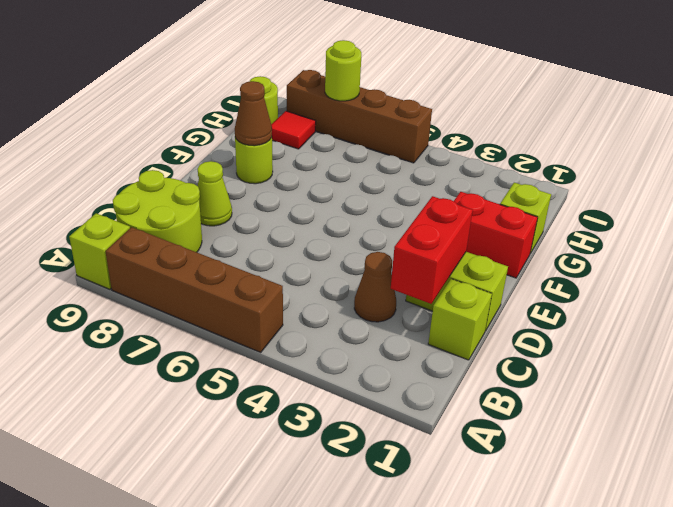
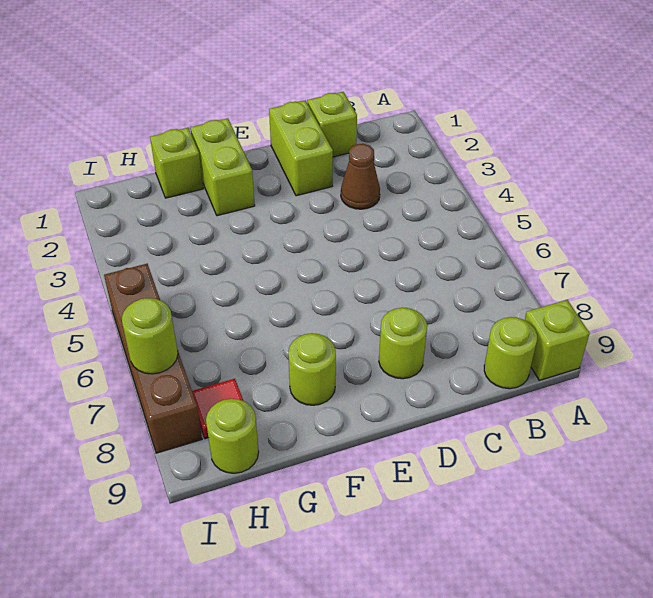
brown 1x4 brick [105,227,283,352] -> none
lime 2x2 round brick [113,170,202,252] -> lime 1x1 round brick [484,317,537,389]
red 1x2 brick [391,196,473,304] -> none
lime 1x1 cone [198,161,232,226] -> lime 1x1 round brick [379,308,427,379]
red 1x2 brick [454,192,538,278] -> lime 1x2 brick [190,118,255,216]
brown 1x1 cone [235,81,272,146] -> none

